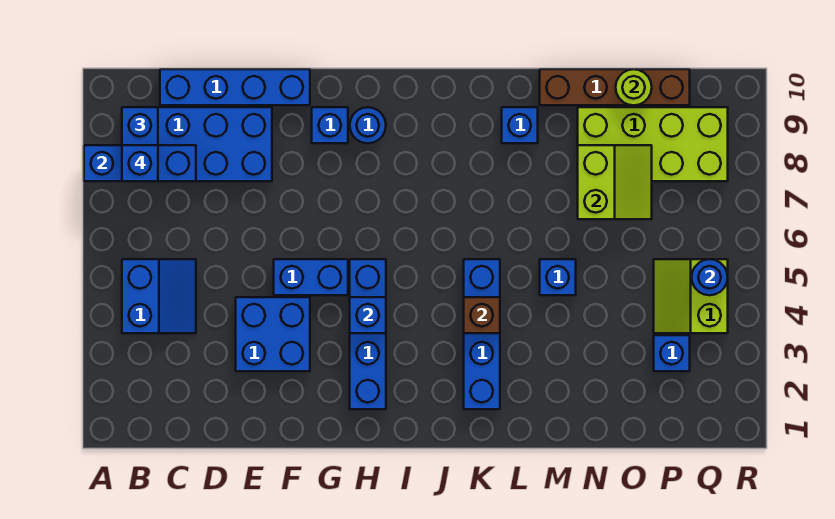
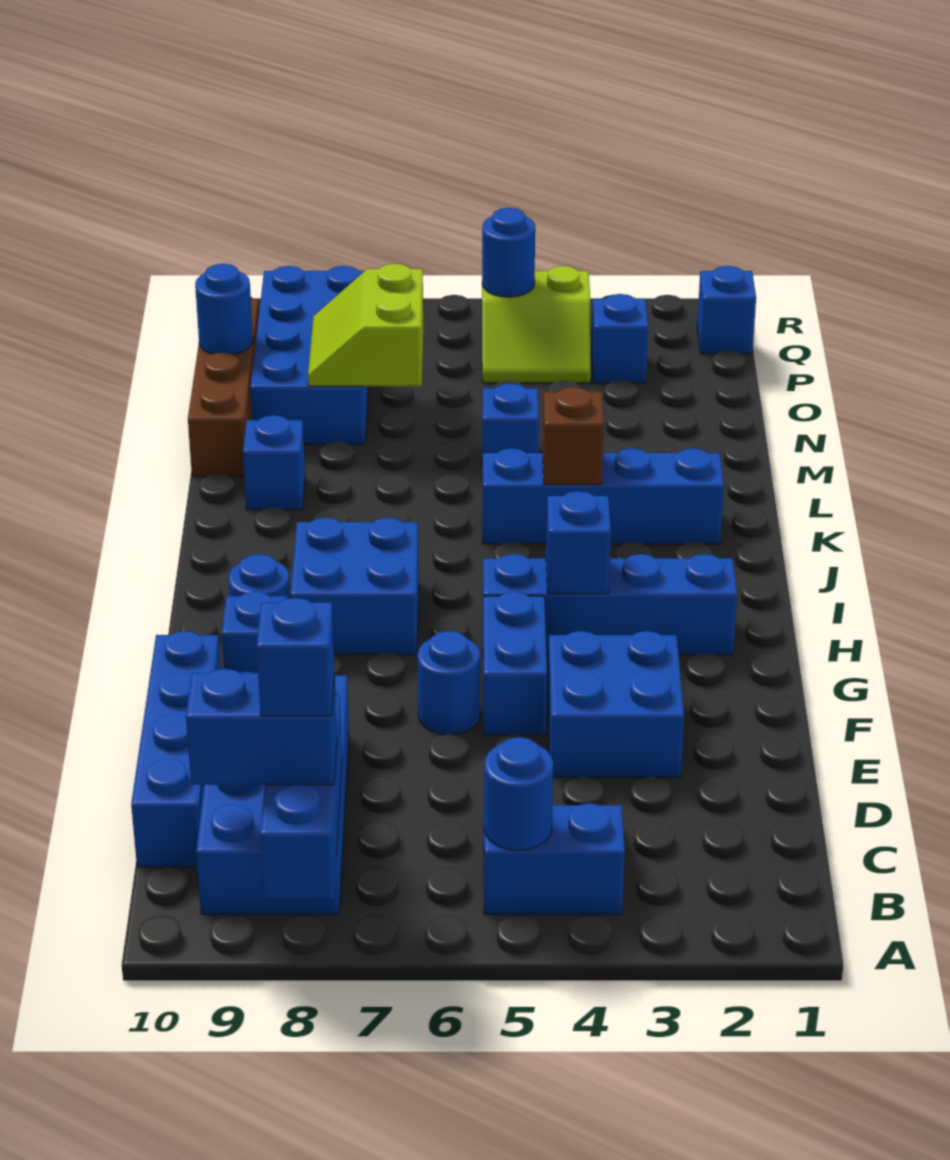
none -> blue 1x1 round brick [484,737,553,851]
none -> blue 1x1 round brick [417,631,480,734]
none -> blue 2x2 brick [291,517,419,655]
lime 2x2 slope [578,145,652,219] -> lime 2x2 slope turned to [308,264,423,386]
lime 2x4 brick [578,107,728,181] -> blue 2x4 brick [251,266,368,444]
lime 1x1 round brick [616,69,652,105] -> blue 1x1 round brick [195,264,253,355]
none -> blue 1x1 brick [697,266,756,354]

